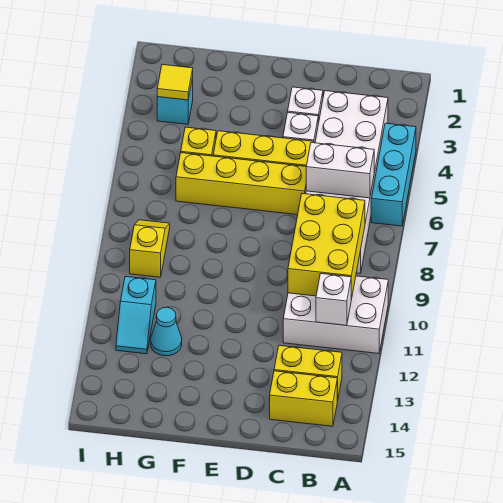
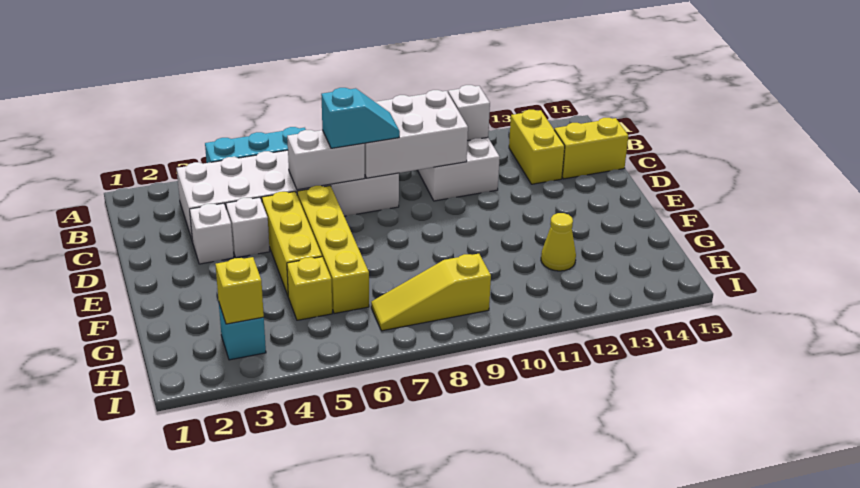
white 1x2 brick [306,143,374,198] -> white 1x2 brick turned to [287,130,365,190]
yellow 2x3 brick [288,194,365,300] -> white 2x3 brick [364,90,468,178]
yellow 1x2 brick [270,371,337,426] -> yellow 1x2 brick turned to [554,118,628,179]
cyan 1x1 cone [151,307,182,356] -> yellow 1x1 cone [541,213,576,271]
yellow 1x1 tile [157,64,193,100] -> yellow 1x1 brick [215,257,264,324]
yellow 1x2 slope [130,220,170,277] -> yellow 1x3 slope [371,254,491,331]
cyan 1x2 slope [116,276,156,354] -> cyan 1x2 slope moved to [321,88,400,148]

